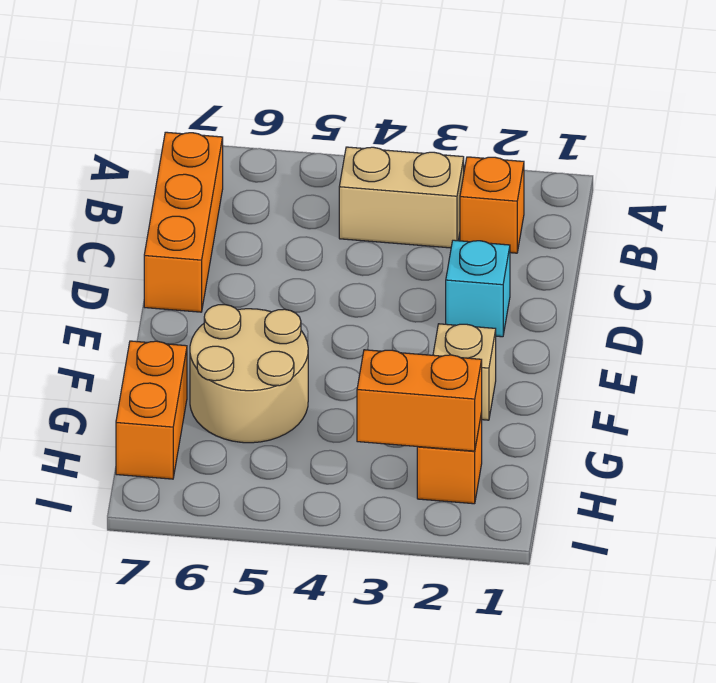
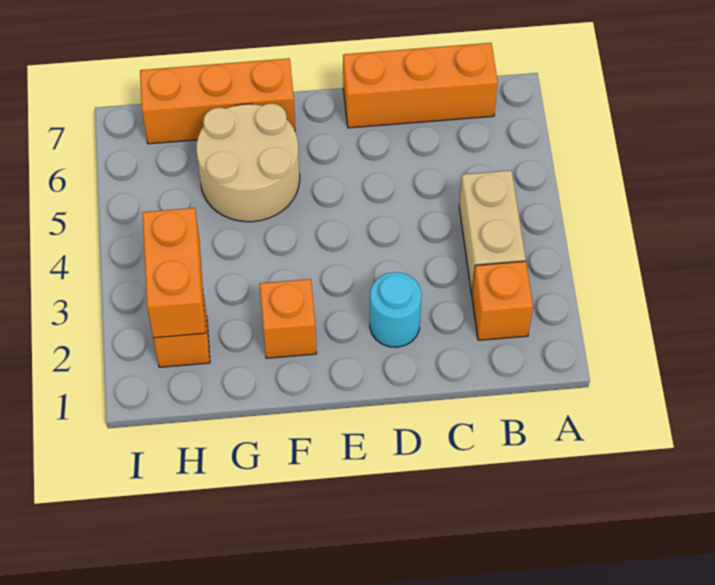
cyan 1x1 brick [446,240,510,337] -> cyan 1x1 round brick [370,272,422,347]
tan 1x1 brick [433,324,496,420] -> orange 1x1 brick [260,279,317,358]
orange 1x2 brick [116,341,187,479] -> orange 1x3 brick [140,58,295,144]

